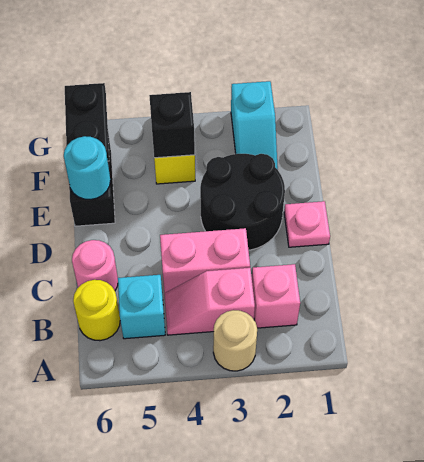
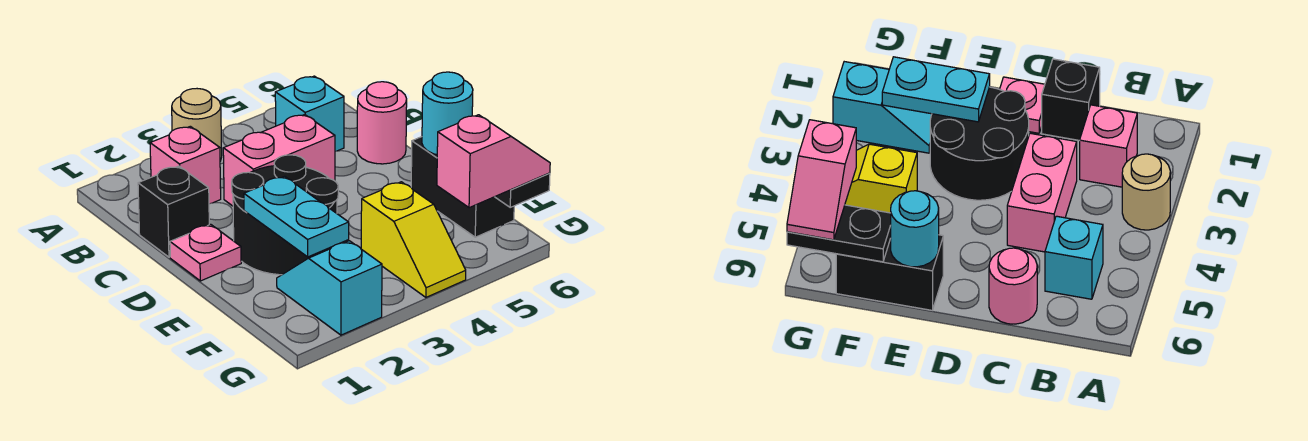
pink 1x2 slope [164,268,255,335] -> pink 1x2 slope moved to [437,115,550,208]
yellow 1x1 round brick [73,280,120,341] -> none
none -> cyan 1x2 plate [244,176,349,257]
black 1x1 brick [149,92,195,158] -> black 1x1 brick moved to [138,166,209,257]

